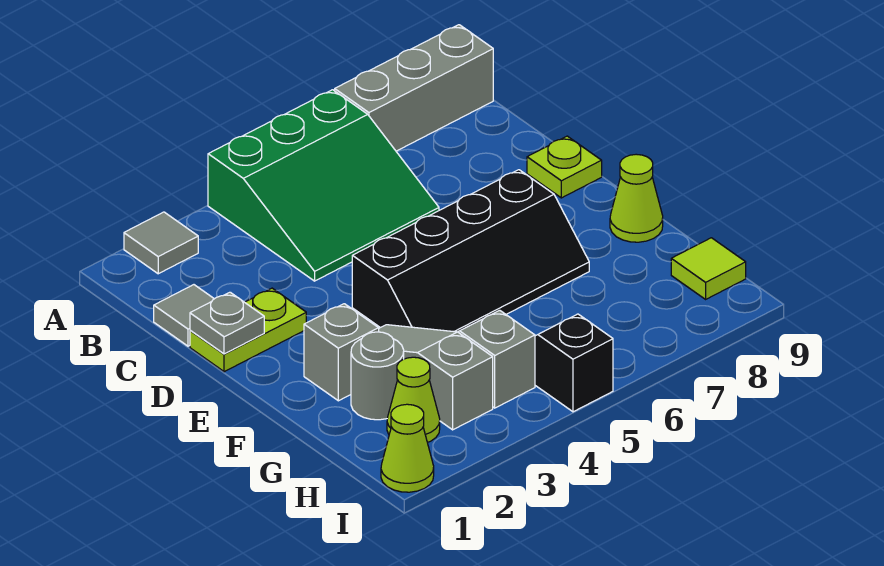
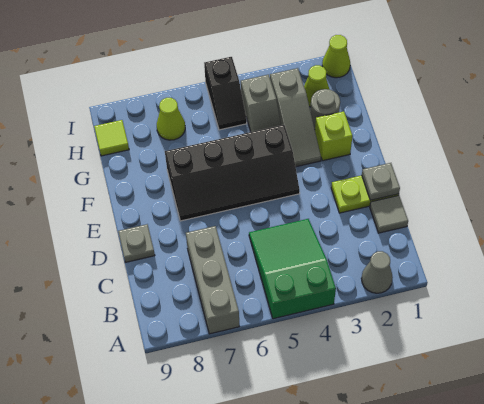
grey 1x1 tile [124,212,198,274] -> grey 1x1 cone [361,251,393,293]
green 3x3 slope [208,90,439,281] -> green 2x3 slope [249,219,336,319]
grey 1x3 brick [335,25,493,151] -> grey 1x3 brick turned to [186,226,239,334]
lime 1x1 plate [527,136,602,198] -> grey 1x1 plate [118,224,155,262]
black 2x4 slope [352,170,589,332] -> black 2x4 slope turned to [165,125,300,221]
grey 1x1 brick [304,304,379,401] -> lime 1x1 brick [315,112,353,161]
lime 1x1 cone [610,154,663,242] -> lime 1x1 cone moved to [157,98,185,140]

